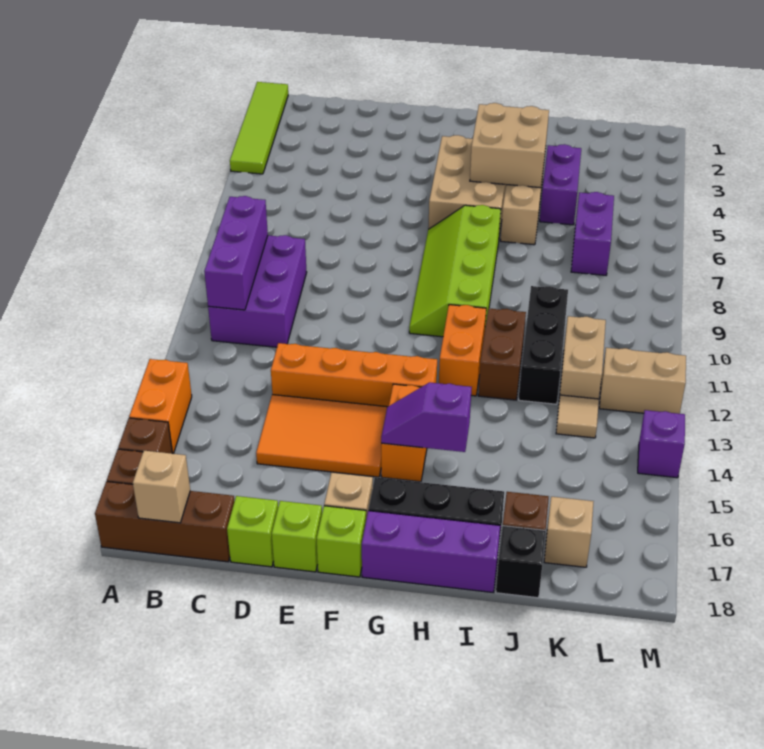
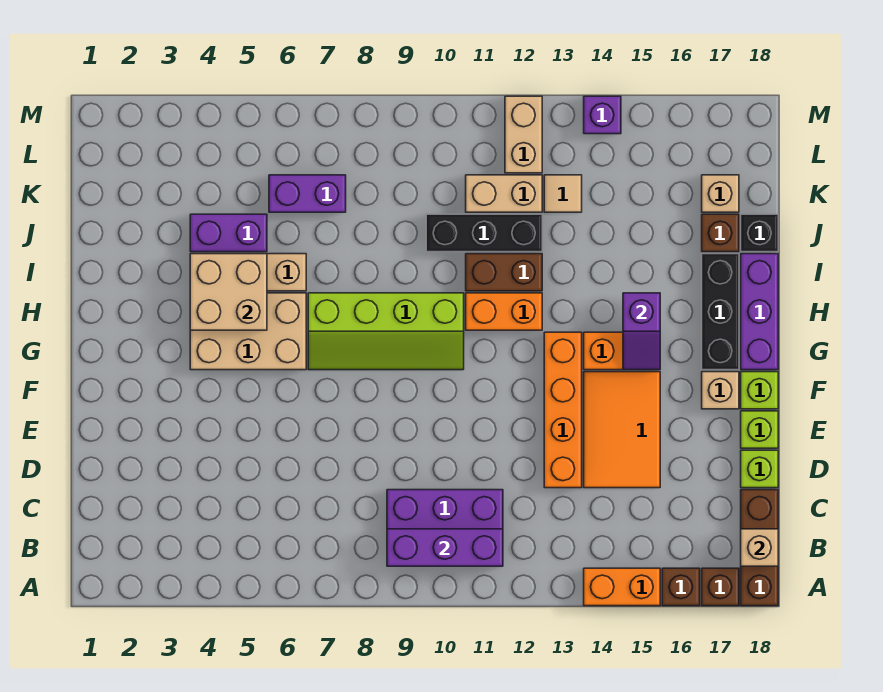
lime 1x4 tile [230,82,288,174] -> none

